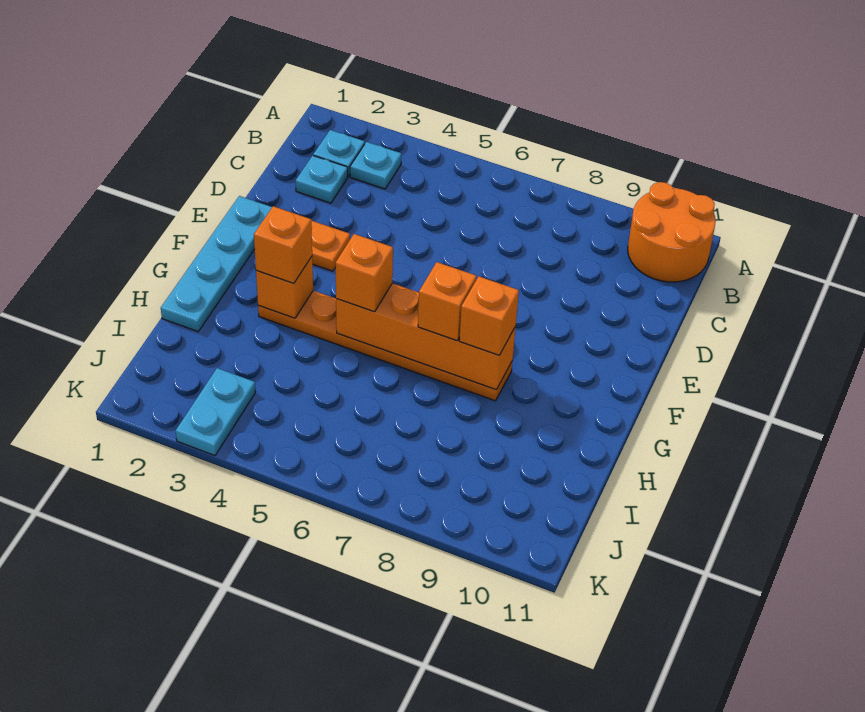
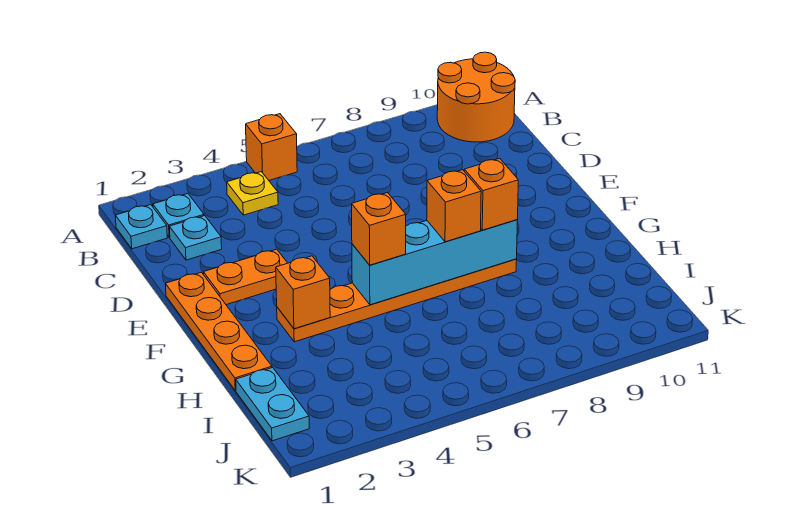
cyan 1x1 plate [350,142,401,189] -> cyan 1x1 plate moved to [115,205,167,249]
none -> yellow 1x1 plate [227,172,278,215]
cyan 1x4 plate [161,196,272,332] -> orange 1x4 plate [165,272,272,391]
orange 1x1 brick [254,206,312,284] -> orange 1x1 brick moved to [246,114,297,180]
orange 1x4 brick [336,283,516,390] -> cyan 1x4 brick [352,220,517,305]
cyan 1x2 plate [176,368,256,456] -> cyan 1x2 plate moved to [236,368,309,441]

